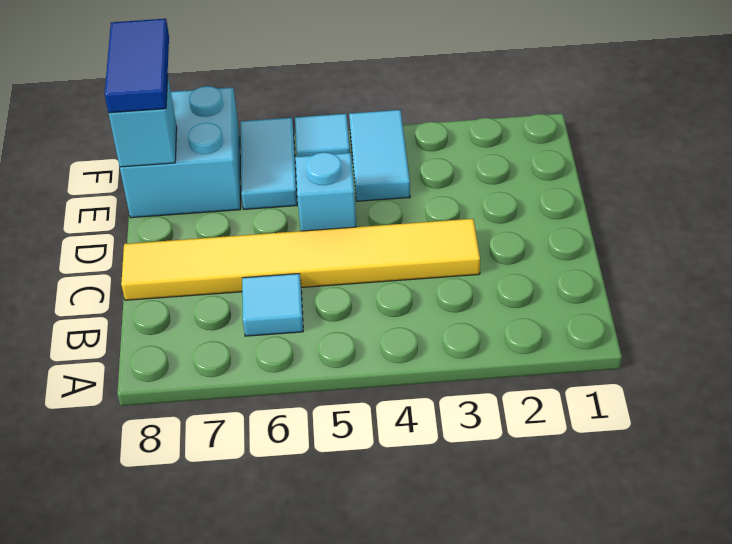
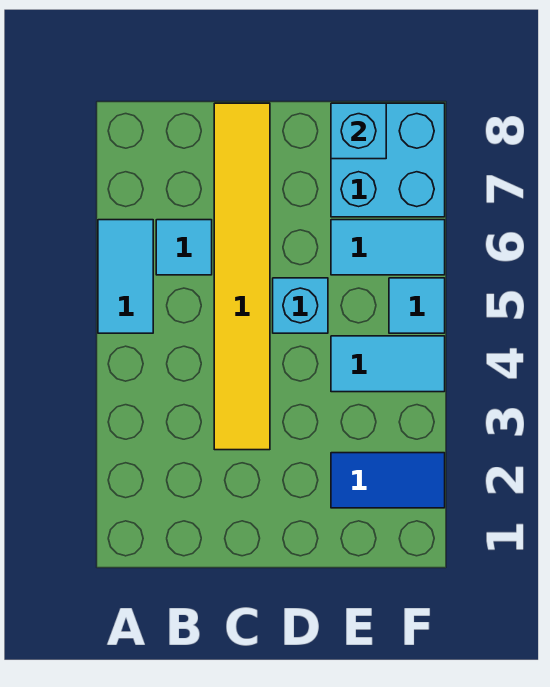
none -> cyan 1x2 tile [98,220,153,333]
blue 1x2 tile [105,19,169,113] -> blue 1x2 tile moved to [331,453,445,508]

